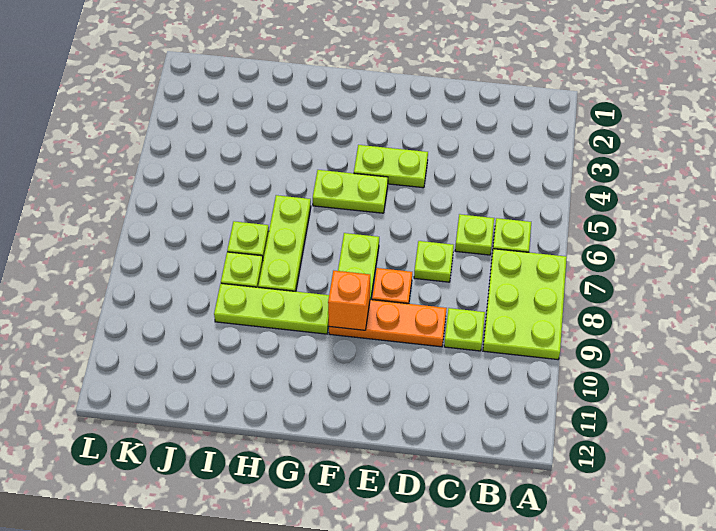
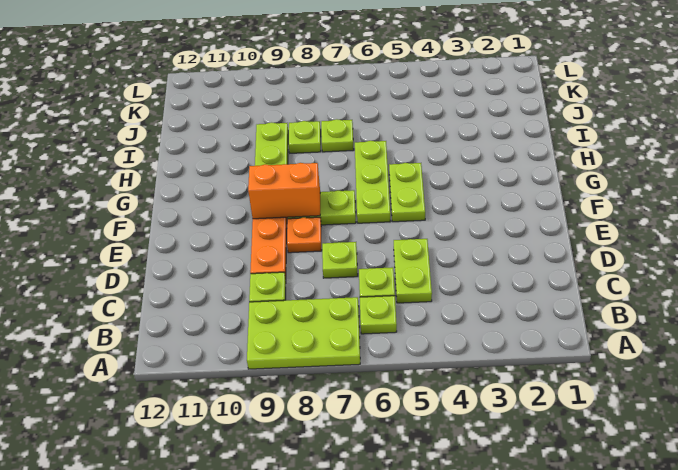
lime 1x2 plate [354,145,428,188] -> lime 1x2 plate moved to [394,239,432,303]
orange 1x1 brick [328,271,370,330] -> orange 1x2 brick [248,163,320,219]
lime 1x3 plate [258,195,311,291] -> lime 1x3 plate turned to [355,141,391,223]

